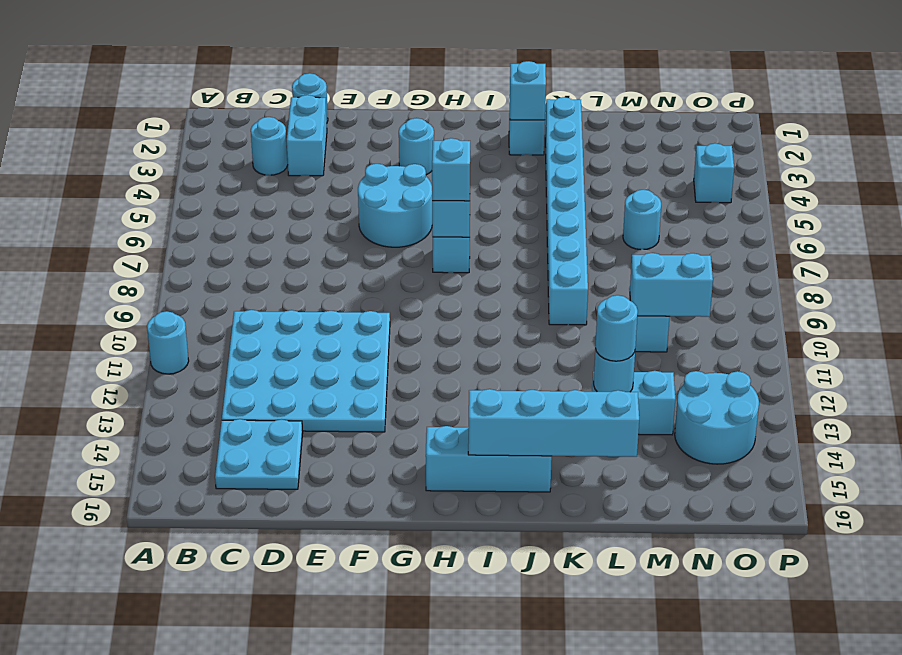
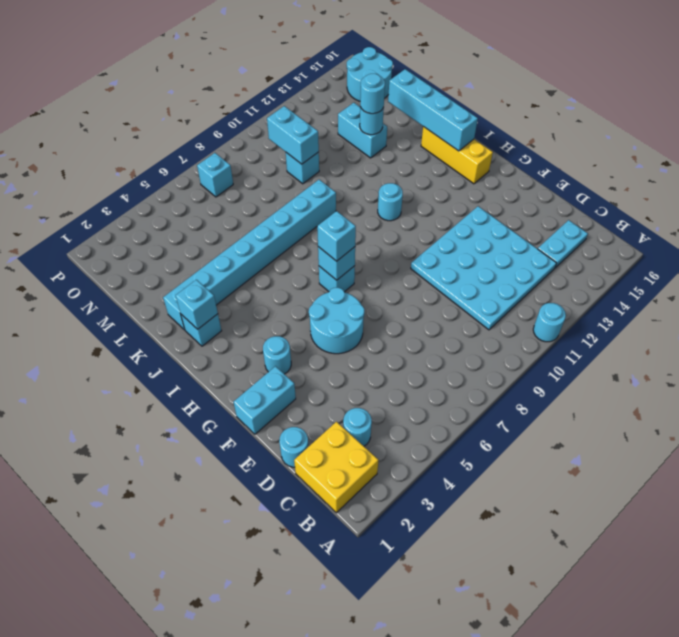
none -> yellow 2x2 brick [294,422,379,513]
cyan 2x2 plate [215,419,303,489] -> cyan 1x2 plate [538,220,588,268]
cyan 1x2 brick [287,95,327,176] -> cyan 1x2 brick moved to [234,366,296,434]
cyan 1x3 brick [426,426,552,492] -> yellow 1x3 brick [421,127,493,184]
cyan 1x1 round brick [623,190,661,250] -> cyan 1x1 round brick moved to [378,183,403,221]
cyan 2x2 round brick [675,371,759,464] -> cyan 2x2 round brick moved to [347,47,393,101]
cyan 1x1 brick [694,143,734,203] -> cyan 1x1 brick moved to [197,153,233,197]

